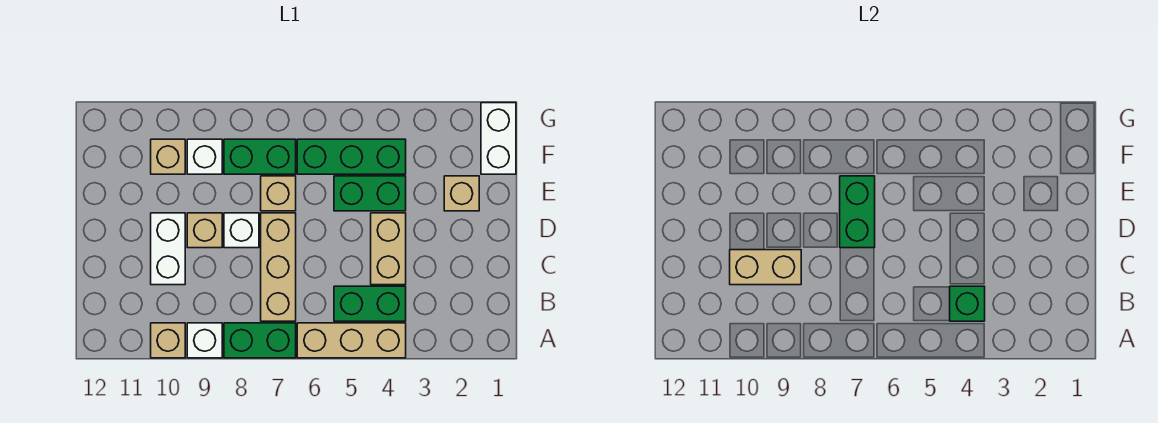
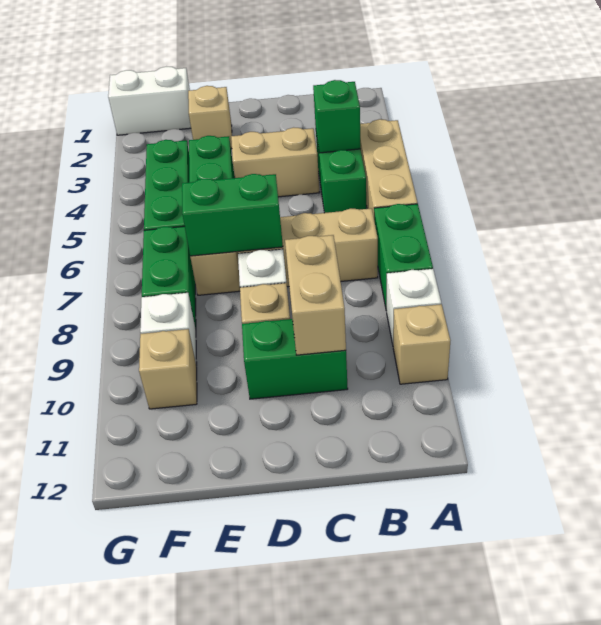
white 1x2 brick [151,213,185,285] -> green 1x2 brick [242,319,348,399]

